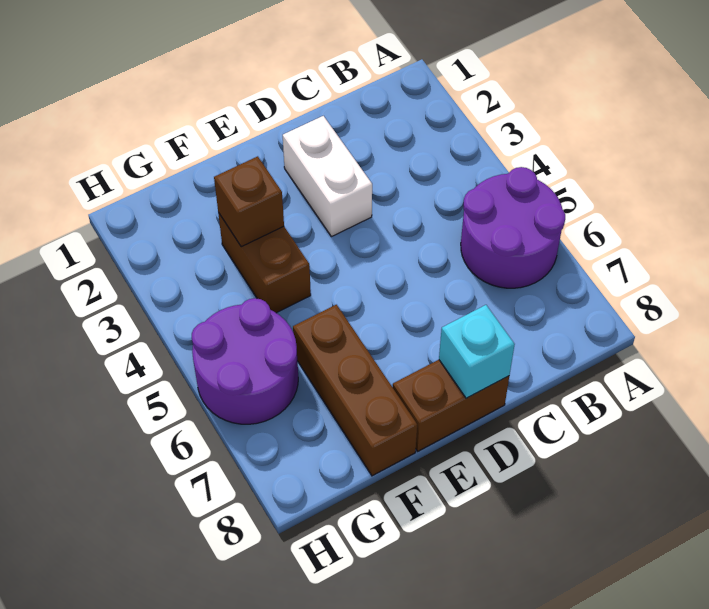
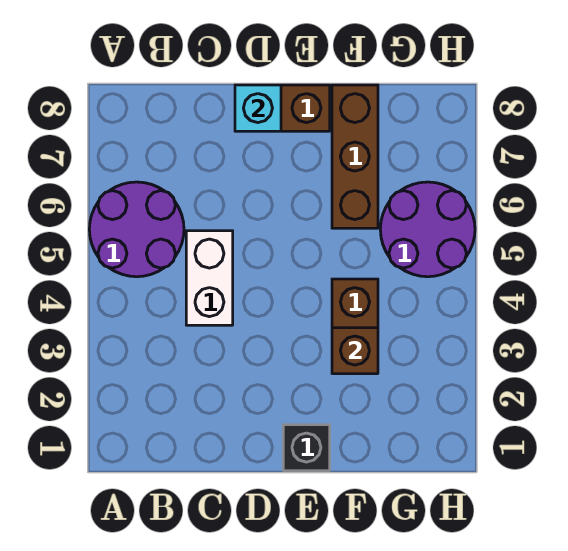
white 1x2 brick [283,116,372,237] -> white 1x2 brick moved to [186,231,233,325]
none -> black 1x1 brick [283,425,330,471]

